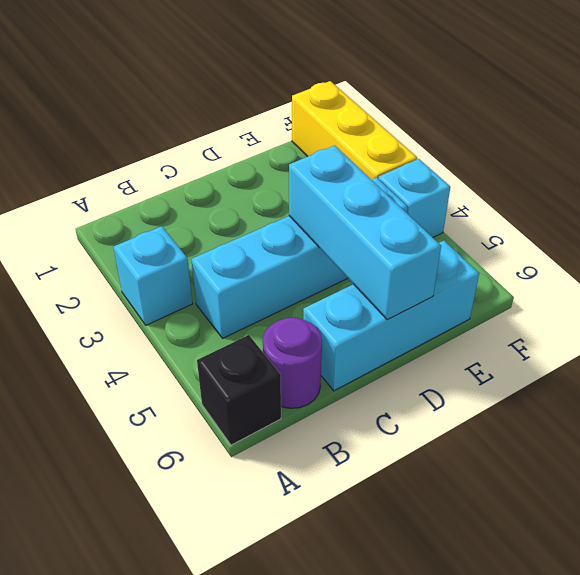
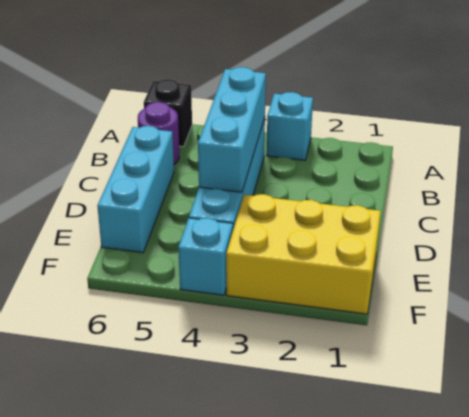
cyan 1x3 brick [289,145,441,320] -> cyan 1x3 brick turned to [198,67,266,192]
yellow 1x3 brick [292,81,417,180] -> yellow 2x3 brick [226,194,381,314]

